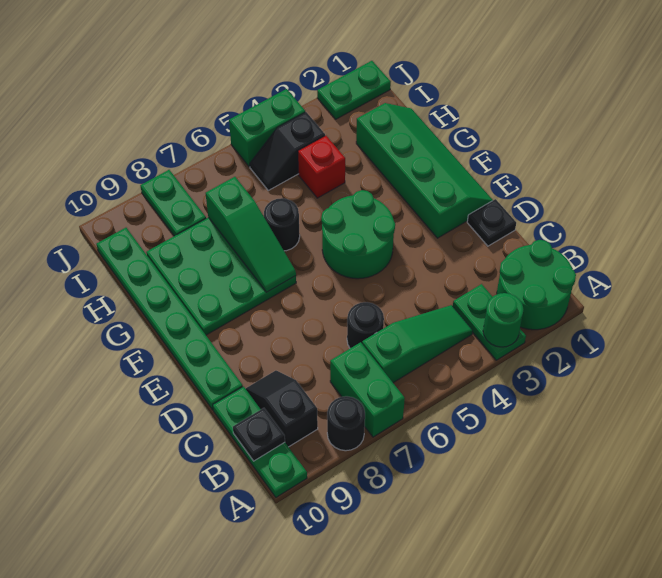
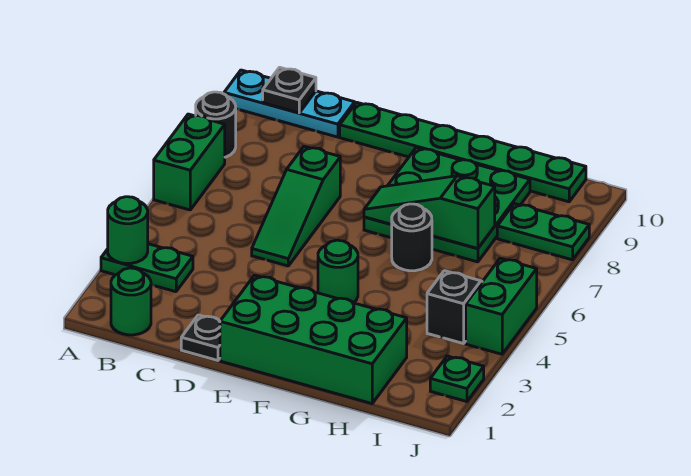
green 2x2 round brick [497,240,576,330] -> green 1x1 round brick [111,268,151,335]
green 1x2 brick [330,342,405,437] -> green 1x2 brick turned to [154,114,225,210]
green 1x3 plate [213,387,307,497] -> cyan 1x3 plate [224,70,355,137]
green 1x3 slope [362,305,473,383] -> green 1x3 slope moved to [252,147,340,266]
black 1x2 slope [246,371,318,447] -> none
black 1x1 round brick [347,302,384,348] -> none
green 2x4 slope [356,103,493,238] -> green 2x4 brick [220,275,407,404]
green 2x2 round brick [321,190,395,279] -> green 1x1 round brick [318,240,358,303]
red 1x1 brick [298,136,345,198] -> none
green 1x2 plate [317,61,391,119] -> green 1x1 plate [430,356,484,402]

